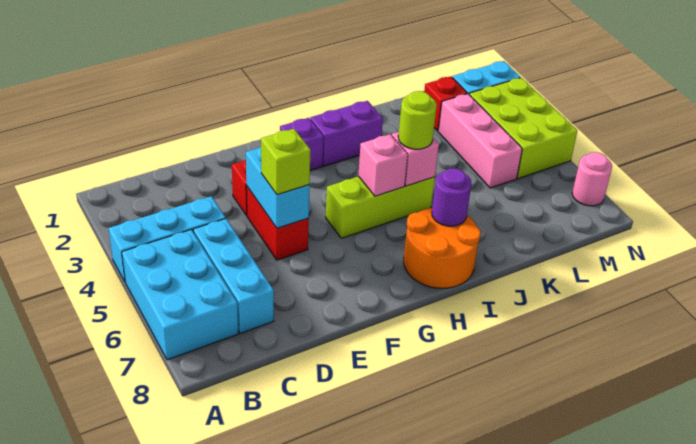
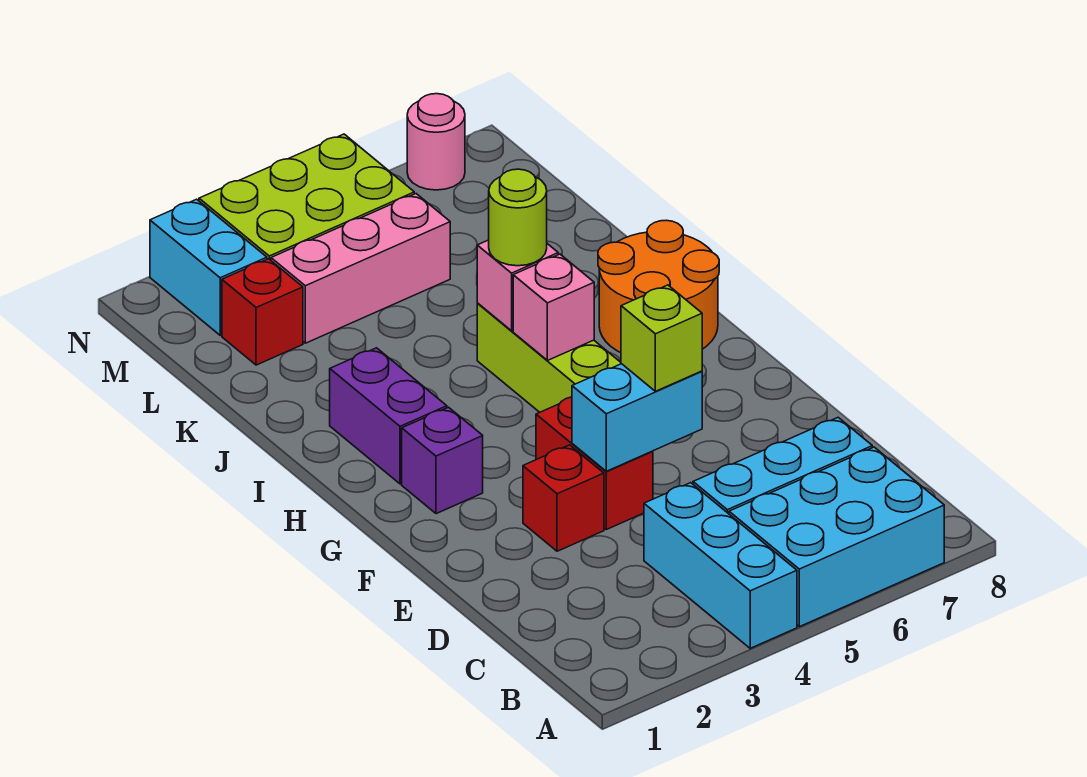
red 1x2 brick [246,186,309,260] -> red 1x2 brick turned to [536,397,653,530]
purple 1x1 round brick [432,168,471,226] -> none

